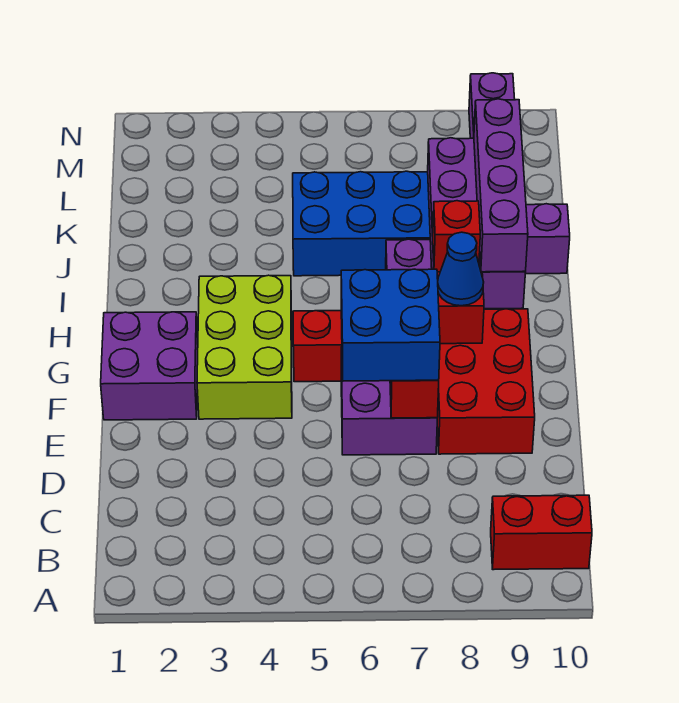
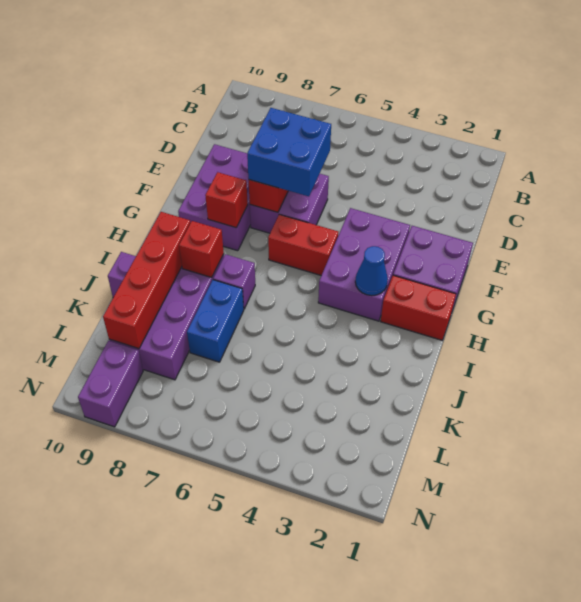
red 1x2 brick [491,495,592,570] -> red 1x2 brick moved to [381,275,456,340]
red 2x3 brick [437,309,535,454] -> purple 2x3 brick [178,144,251,251]
lime 2x3 brick [197,275,292,419] -> purple 2x3 brick [318,208,410,321]
blue 1x1 cone [438,232,484,306] -> blue 1x1 cone moved to [355,246,388,296]
purple 1x4 brick [474,99,528,272] -> red 1x4 brick [103,212,191,349]
blue 2x3 brick [293,171,430,276] -> blue 1x2 brick [187,280,244,362]

